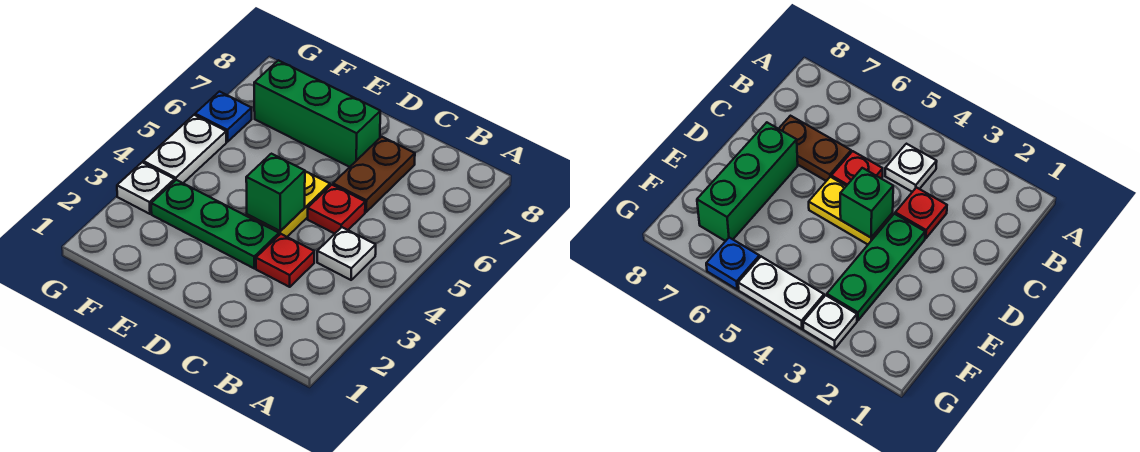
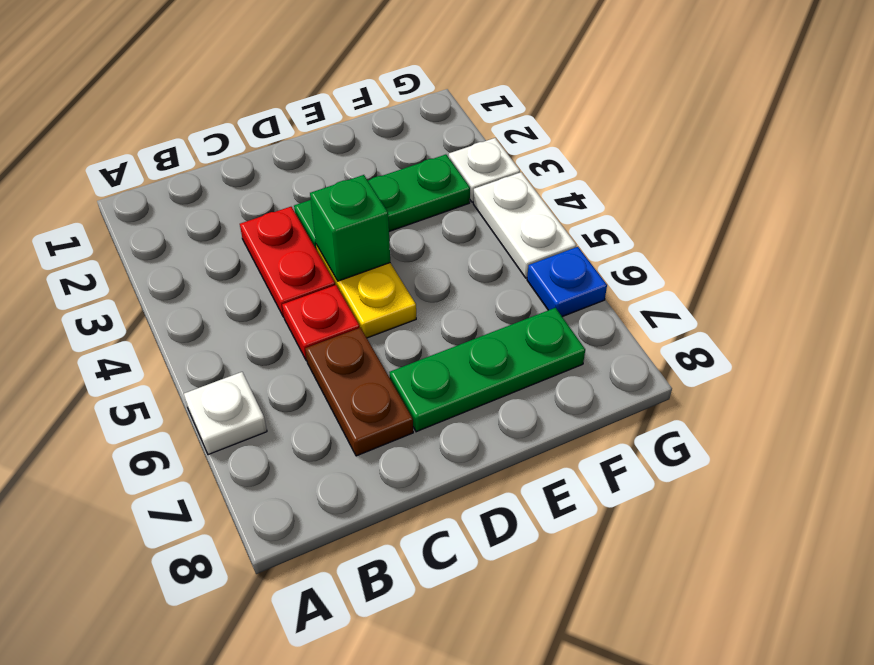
white 1x1 plate [317,227,376,280] -> white 1x1 plate moved to [184,372,267,455]
red 1x1 plate [256,234,314,287] -> red 1x2 plate [240,207,335,317]
green 1x3 brick [254,60,380,167] -> green 1x3 plate [389,308,585,432]

